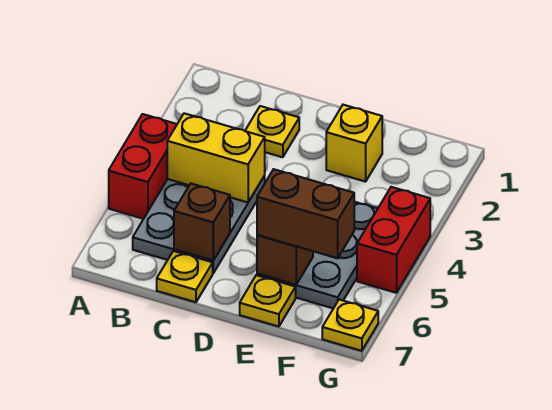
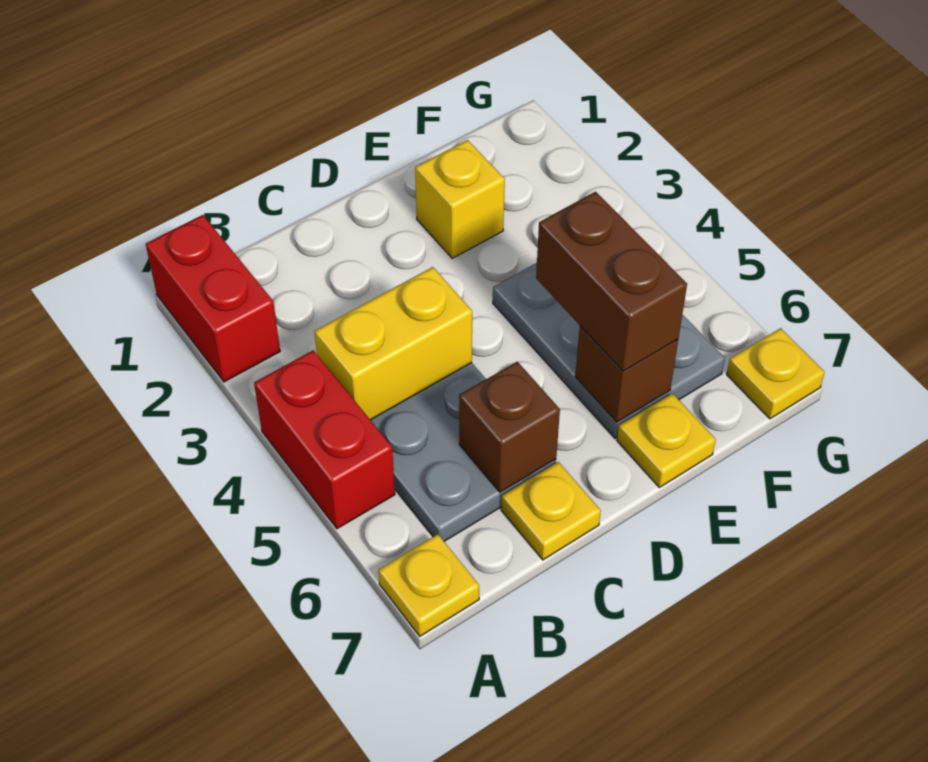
yellow 1x1 plate [245,106,299,157] -> yellow 1x1 plate moved to [378,534,479,636]
brown 1x2 brick [257,169,354,258] -> brown 1x2 brick turned to [536,192,687,371]
red 1x2 brick [357,187,430,293] -> red 1x2 brick moved to [146,215,280,382]

